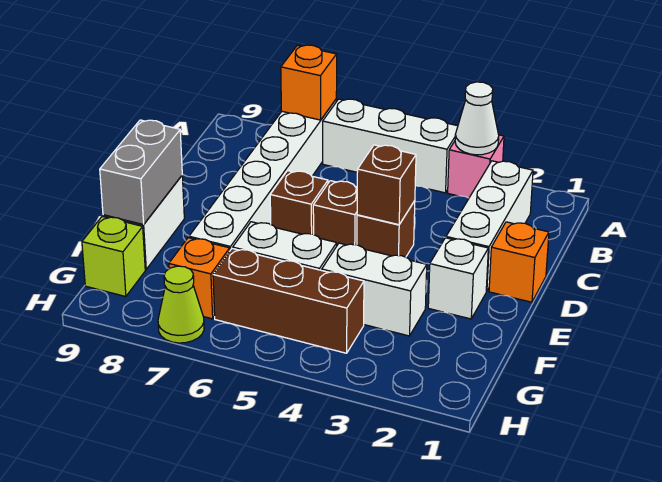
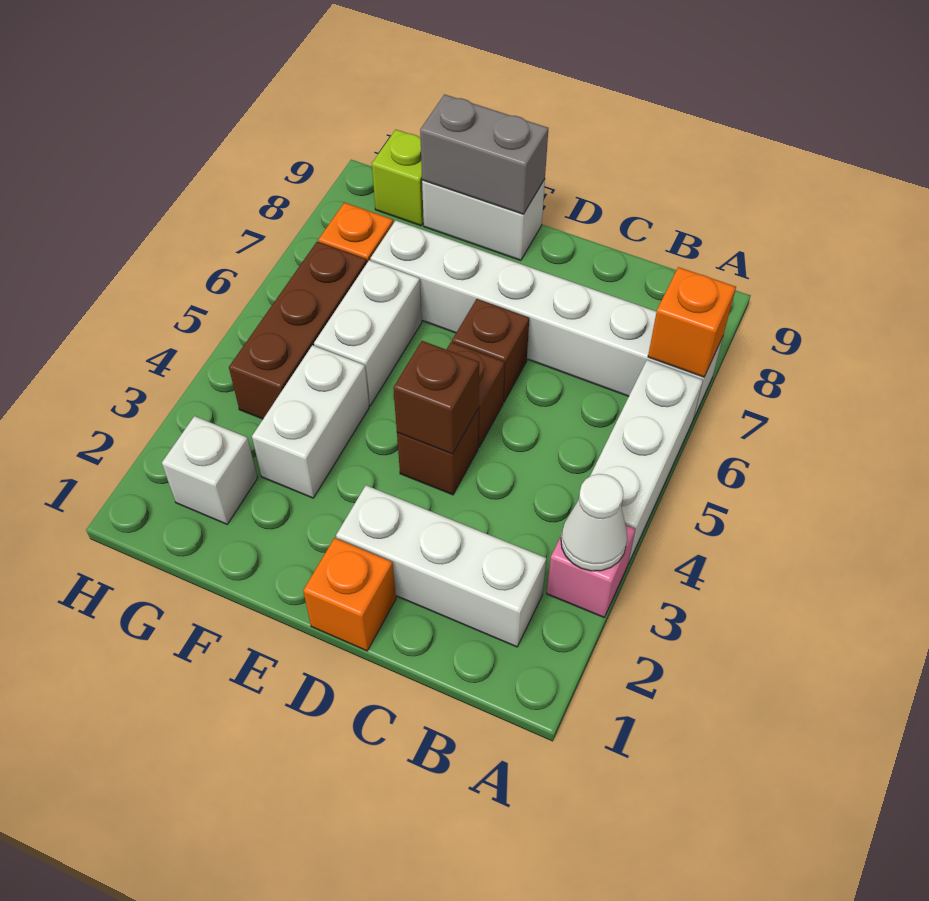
white 1x1 brick [428,238,488,319] -> white 1x1 brick moved to [162,416,257,524]
lime 1x1 cone [158,266,204,343] -> none

